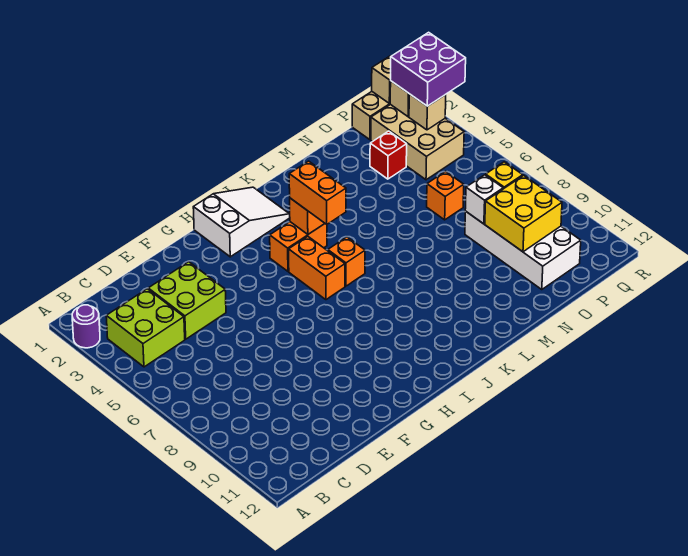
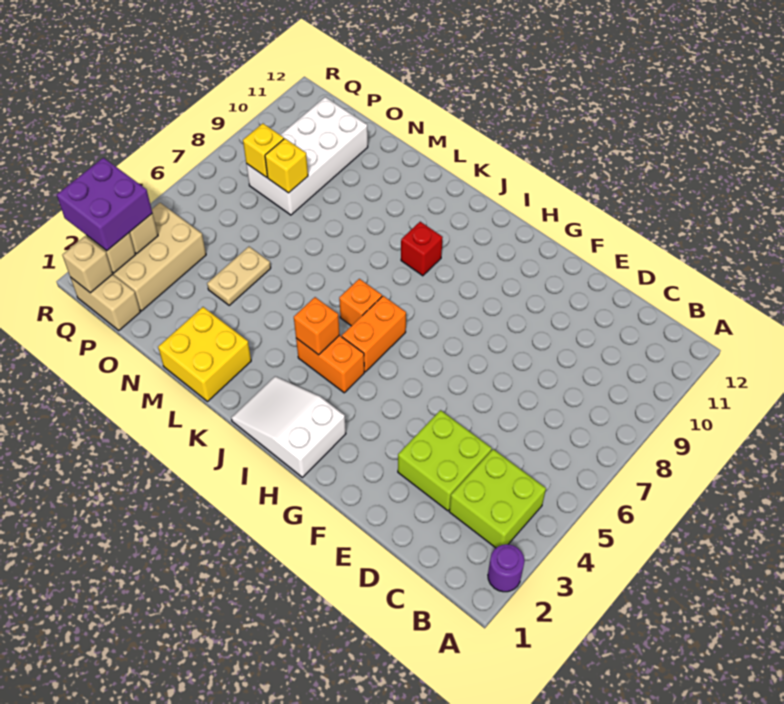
orange 1x2 brick [289,161,346,224] -> none
none -> tan 1x2 plate [207,247,271,305]
red 1x1 brick [370,131,407,179] -> red 1x1 brick moved to [401,222,443,276]
orange 1x1 brick [427,172,464,220] -> none
white 1x1 brick [465,175,503,224] -> yellow 1x1 brick [265,139,308,193]
yellow 2x2 brick [485,175,562,252] -> yellow 2x2 brick moved to [158,307,251,401]

